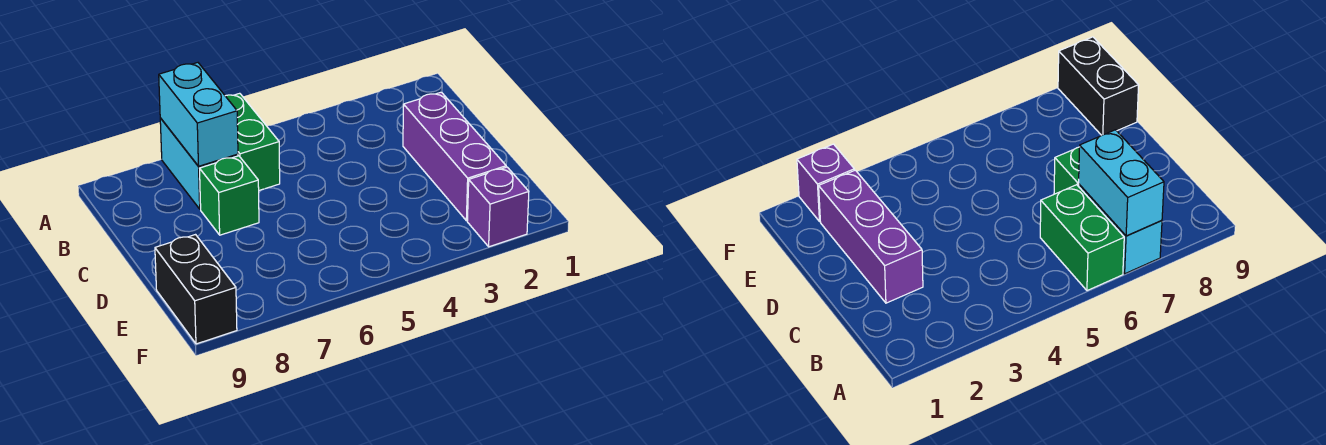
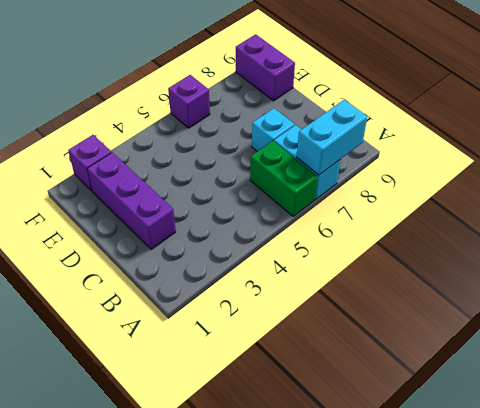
cyan 1x2 brick [159,63,238,166] -> cyan 1x2 brick turned to [297,100,367,175]
green 1x1 brick [200,156,259,235] -> cyan 1x1 brick [252,108,295,151]
black 1x2 brick [155,235,237,344] -> purple 1x2 brick [236,34,295,101]
none -> purple 1x1 brick [168,75,210,128]

